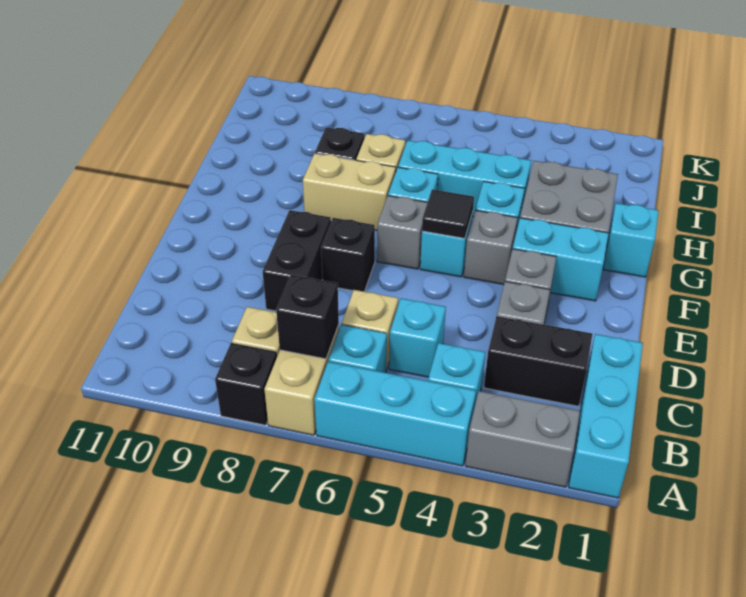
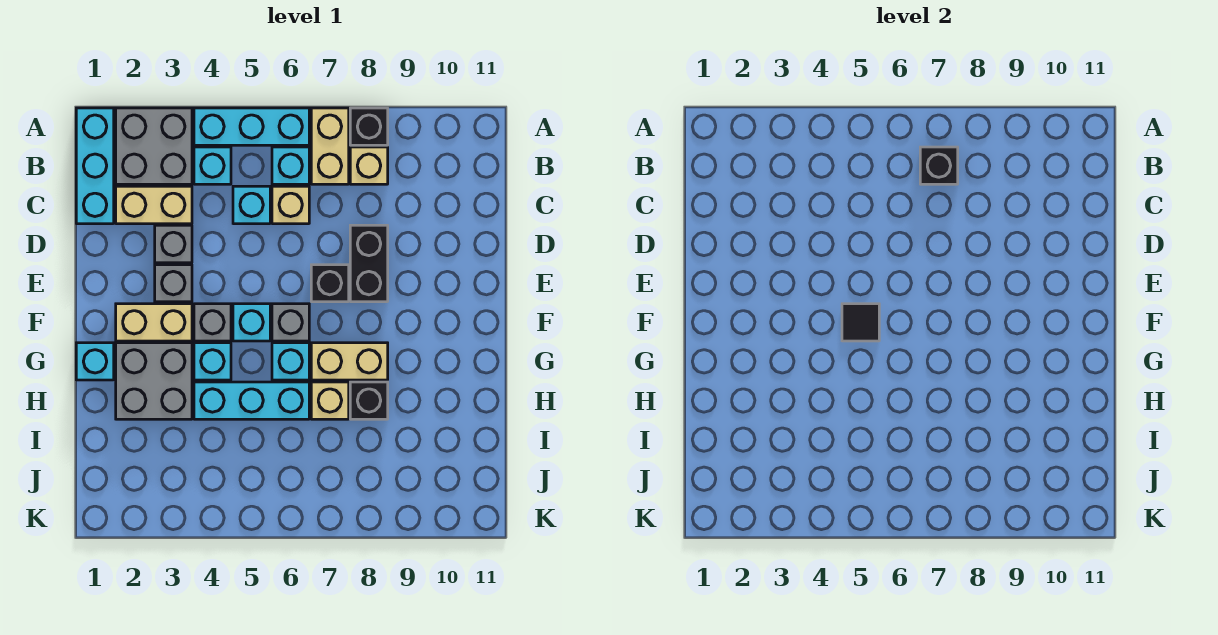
grey 1x2 brick [466,391,580,487] -> grey 2x2 brick [116,108,192,184]
black 1x2 brick [484,316,592,406] -> tan 1x2 brick [116,186,192,224]
cyan 1x2 brick [513,218,609,301] -> tan 1x2 brick [116,304,192,341]

